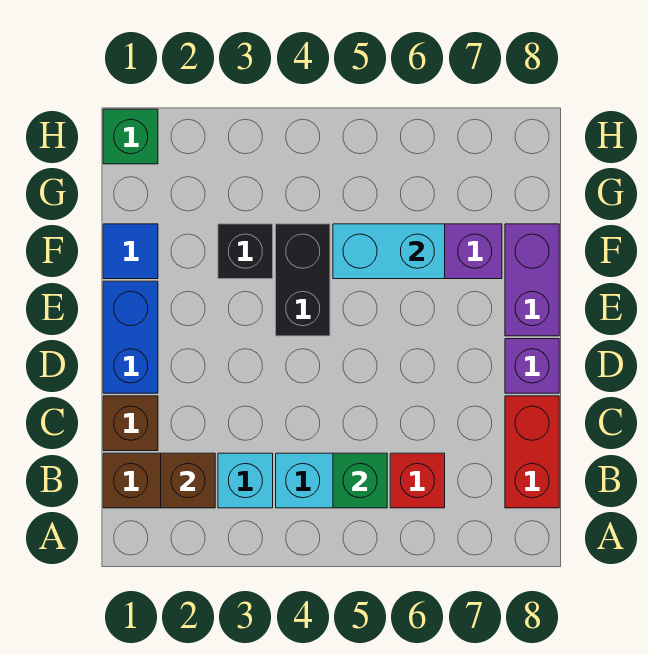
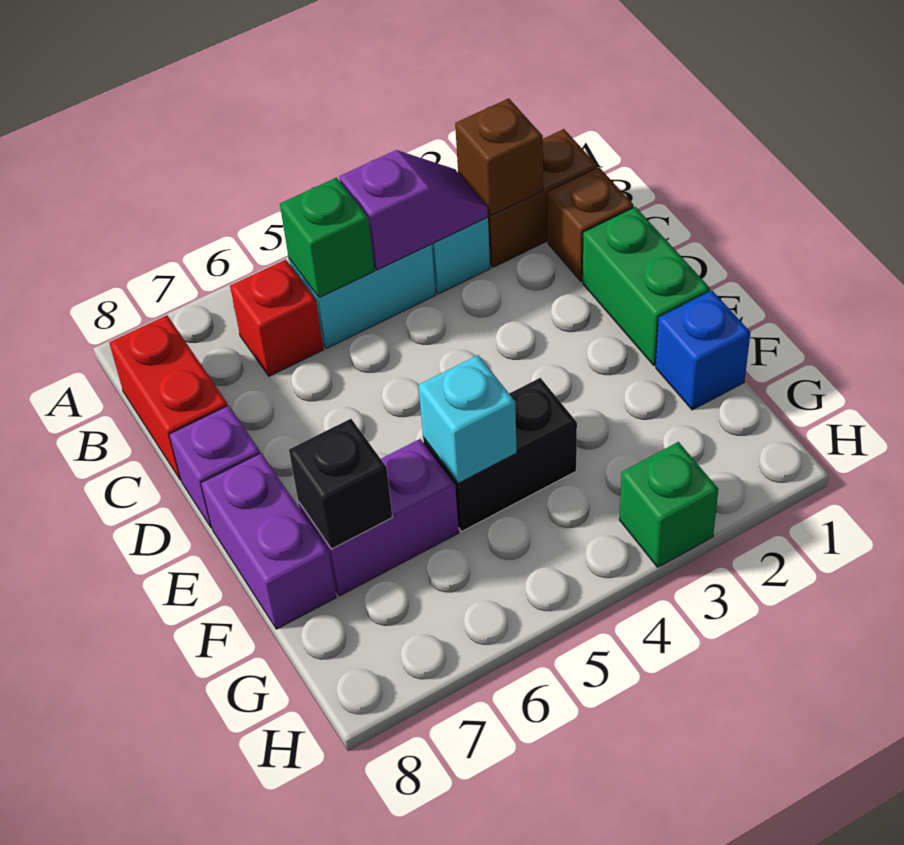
none -> purple 1x2 slope [339,150,488,270]
blue 1x2 brick [103,281,158,393] -> green 1x2 brick [583,207,710,365]
black 1x2 brick [276,224,330,336] -> black 1x2 brick turned to [423,378,577,531]
blue 1x1 tile [103,224,158,279] -> blue 1x1 brick [656,291,750,410]
black 1x1 brick [218,224,273,279] -> black 1x1 brick moved to [289,419,392,549]
cyan 1x2 brick [333,224,445,279] -> cyan 1x1 brick [418,355,517,483]
green 1x1 brick [103,109,158,164] -> green 1x1 brick moved to [619,442,718,567]

